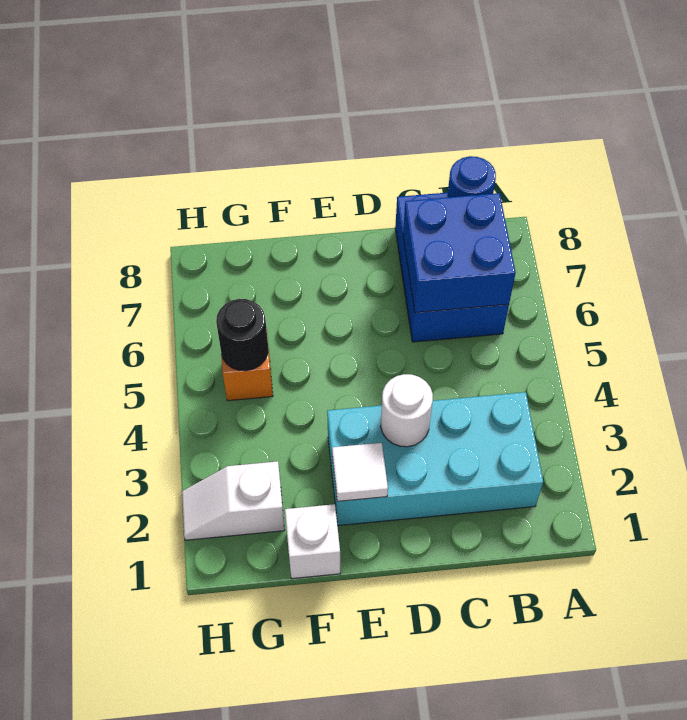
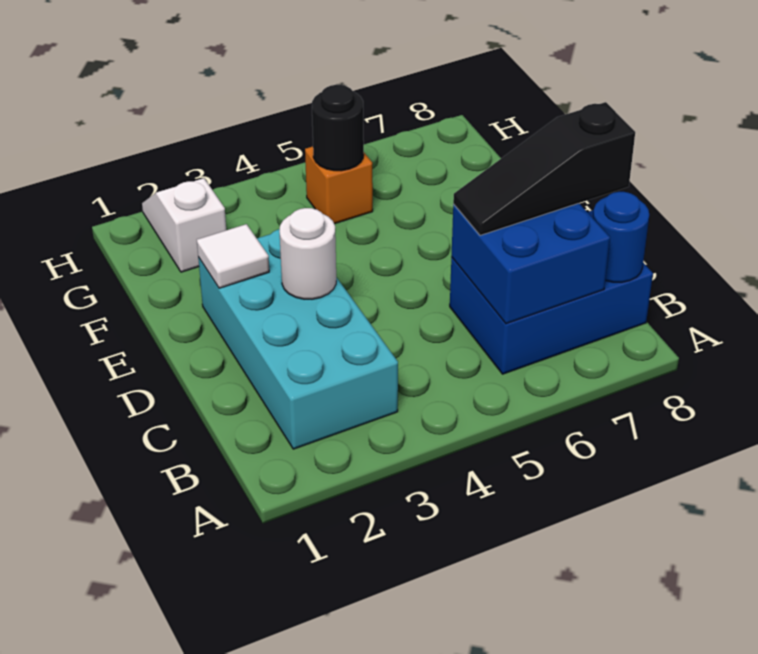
none -> black 1x3 slope [453,102,635,235]
white 1x1 brick [285,504,340,579] -> none

